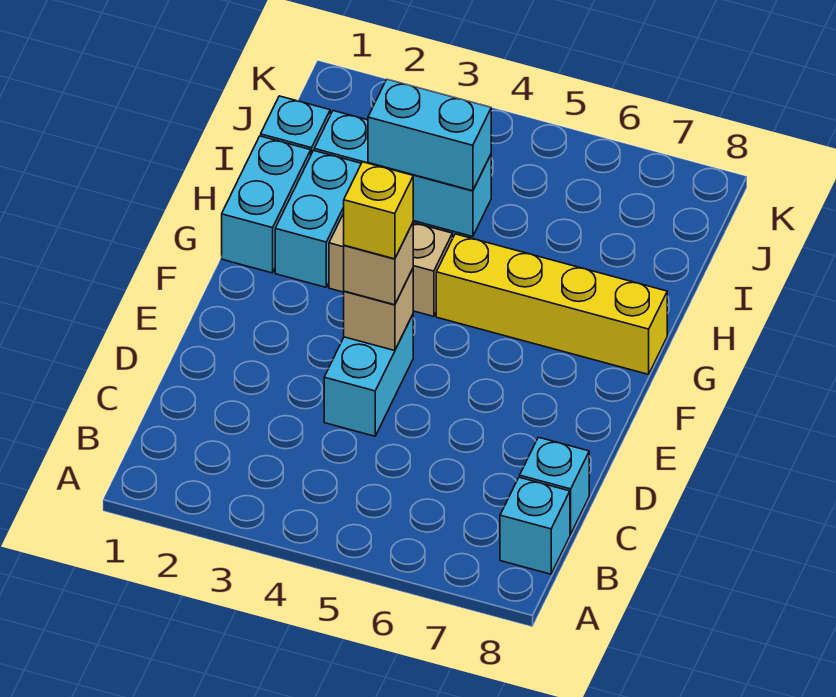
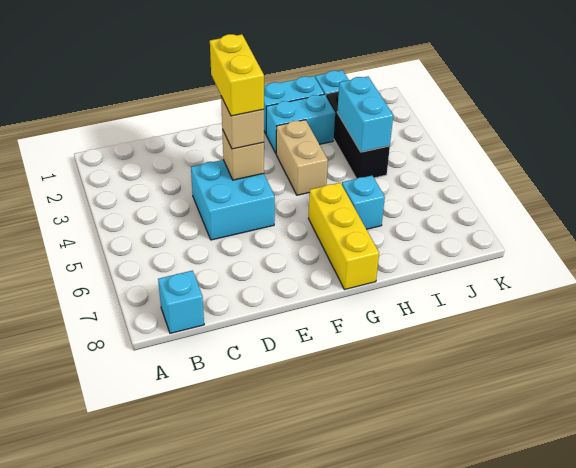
cyan 1x1 brick [520,437,589,534] -> cyan 1x1 brick moved to [342,176,385,229]
cyan 1x2 brick [324,315,413,436] -> cyan 2x2 brick [191,160,275,240]
yellow 1x1 brick [344,162,413,259] -> yellow 1x2 brick [210,34,264,116]
yellow 1x4 brick [436,234,667,374] -> yellow 1x3 brick [308,183,379,290]
cyan 1x3 brick [314,111,491,237] -> black 1x3 brick [326,91,390,179]

